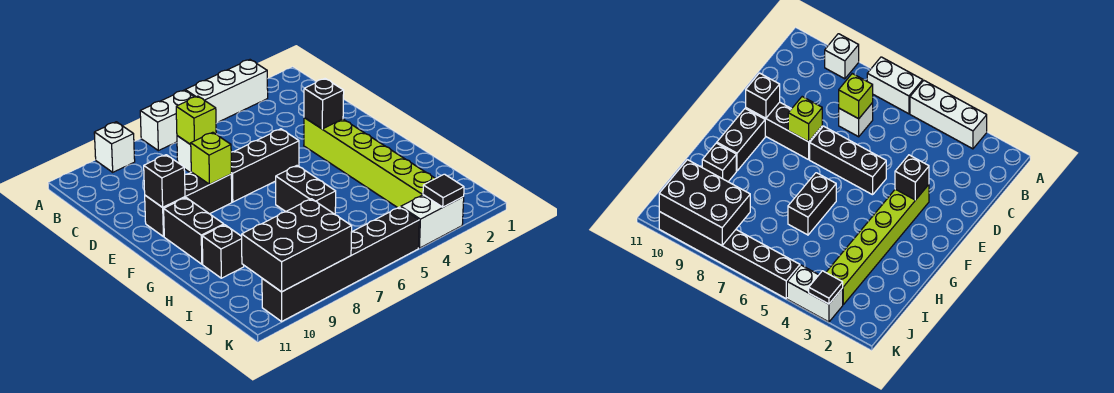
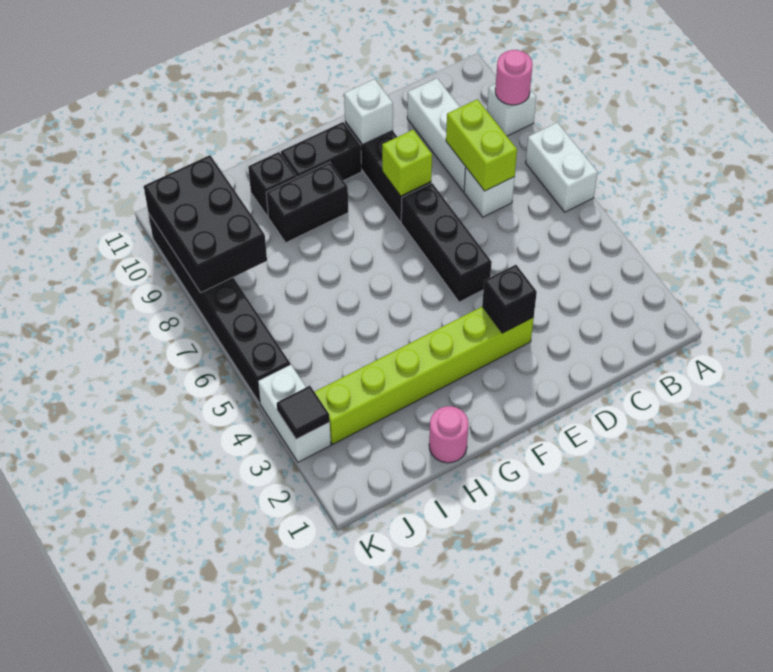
white 1x3 brick [185,60,268,123] -> white 1x3 brick moved to [407,78,466,192]
none -> pink 1x1 round brick [495,50,533,105]
lime 1x1 brick [176,96,216,145] -> lime 1x2 brick [446,99,517,191]
black 1x1 brick [144,155,185,207] -> white 1x1 brick [344,79,393,144]
black 1x2 brick [276,166,336,214] -> black 1x2 brick moved to [266,162,348,243]
none -> pink 1x1 round brick [429,406,469,463]

